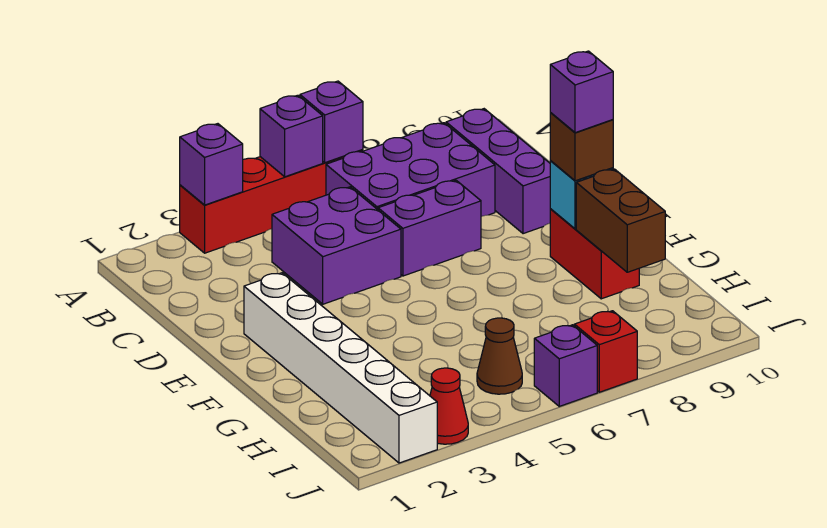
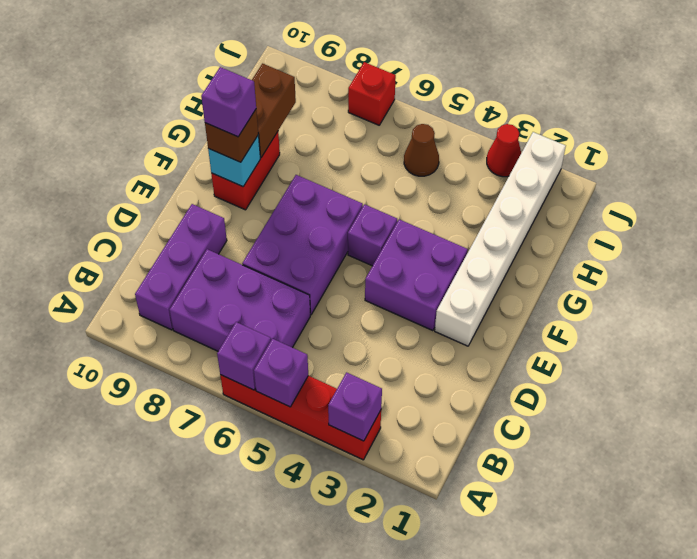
purple 2x2 brick [272,187,401,304] -> purple 2x2 brick moved to [365,219,468,331]
purple 1x2 brick [378,180,481,276] -> purple 2x3 brick [242,175,363,315]
purple 1x1 brick [534,325,597,406] -> purple 1x1 brick moved to [348,204,397,266]

